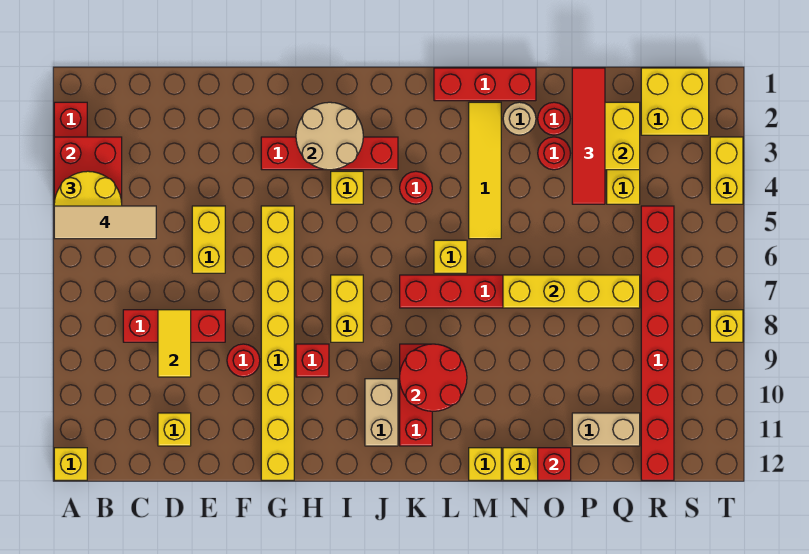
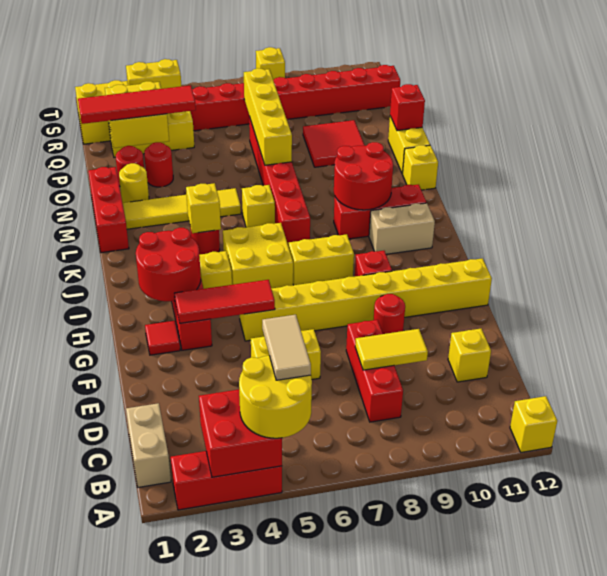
tan 1x3 tile [54,206,156,239] -> tan 1x2 tile [262,315,311,380]
none -> red 1x1 tile [145,321,180,355]
none -> red 1x3 tile [175,280,275,323]
tan 2x2 round brick [296,102,363,170] -> red 2x2 round brick [136,228,201,301]
none -> yellow 2x2 brick [223,223,293,288]
none -> yellow 1x1 brick [186,183,221,233]
tan 1x1 round brick [503,102,536,135] -> yellow 1x1 round brick [119,163,149,203]
none -> red 2x2 tile [303,120,365,167]
tan 1x2 brick [572,413,640,446] -> tan 1x2 brick moved to [126,403,171,487]

